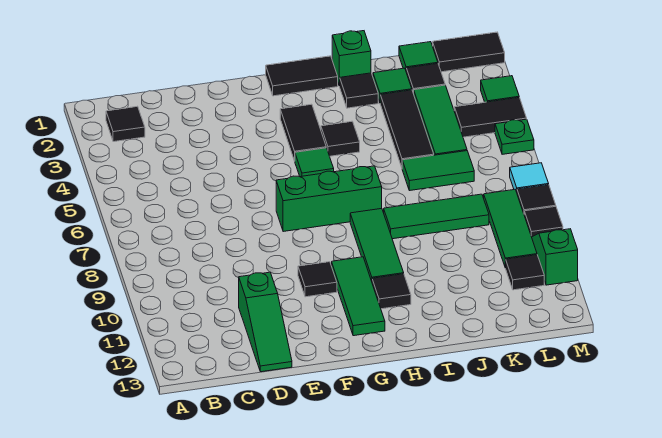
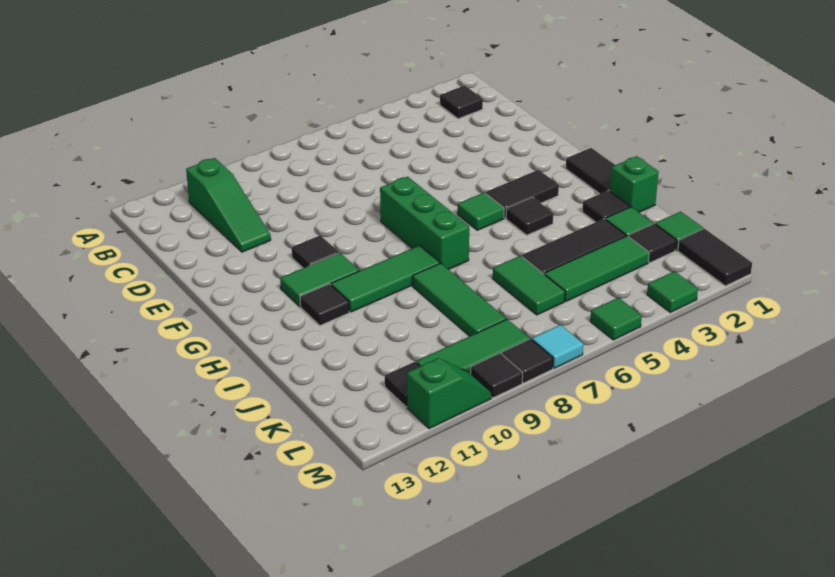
green 1x3 slope [239,272,292,372] -> green 1x3 slope turned to [186,158,271,252]
green 1x3 tile [332,257,385,336] -> green 1x2 tile [280,253,359,306]
black 1x2 tile [454,97,527,137] -> none
green 1x1 plate [495,119,534,154] -> green 1x1 tile [590,298,642,340]

